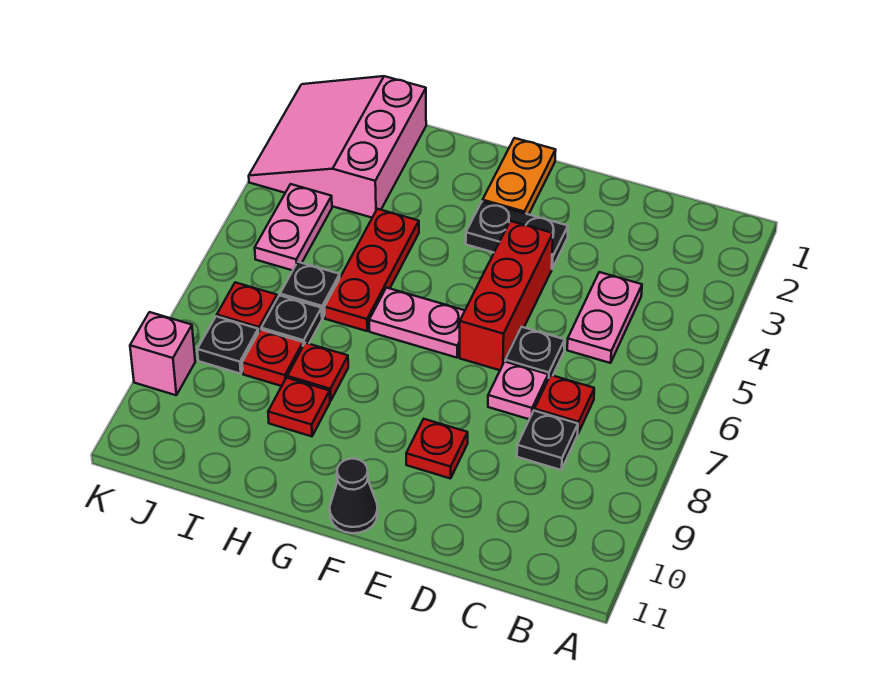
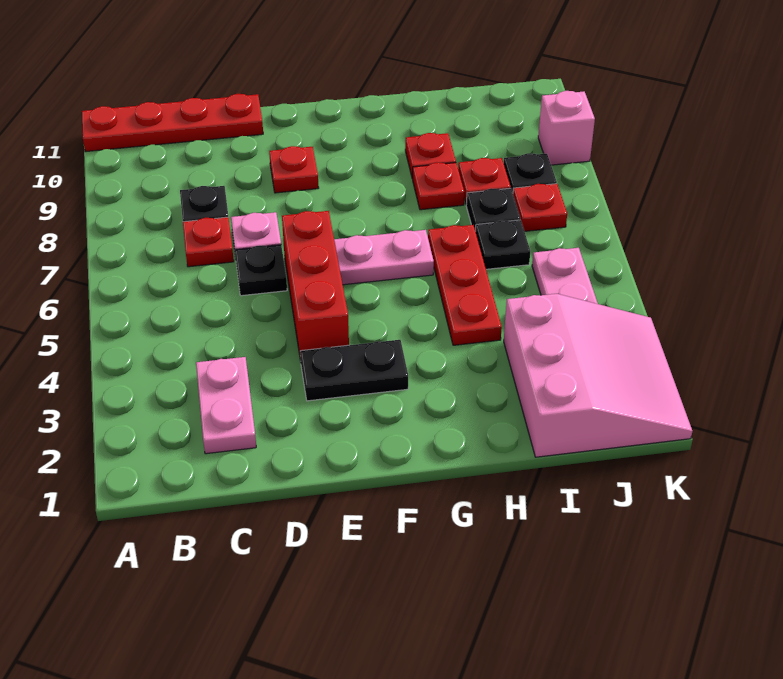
none -> red 1x4 plate [82,94,263,152]
pink 1x2 plate [567,272,642,363] -> pink 1x2 plate moved to [196,357,256,454]
orange 1x2 plate [483,138,556,214] -> none
black 1x1 cone [330,459,378,533] -> none

